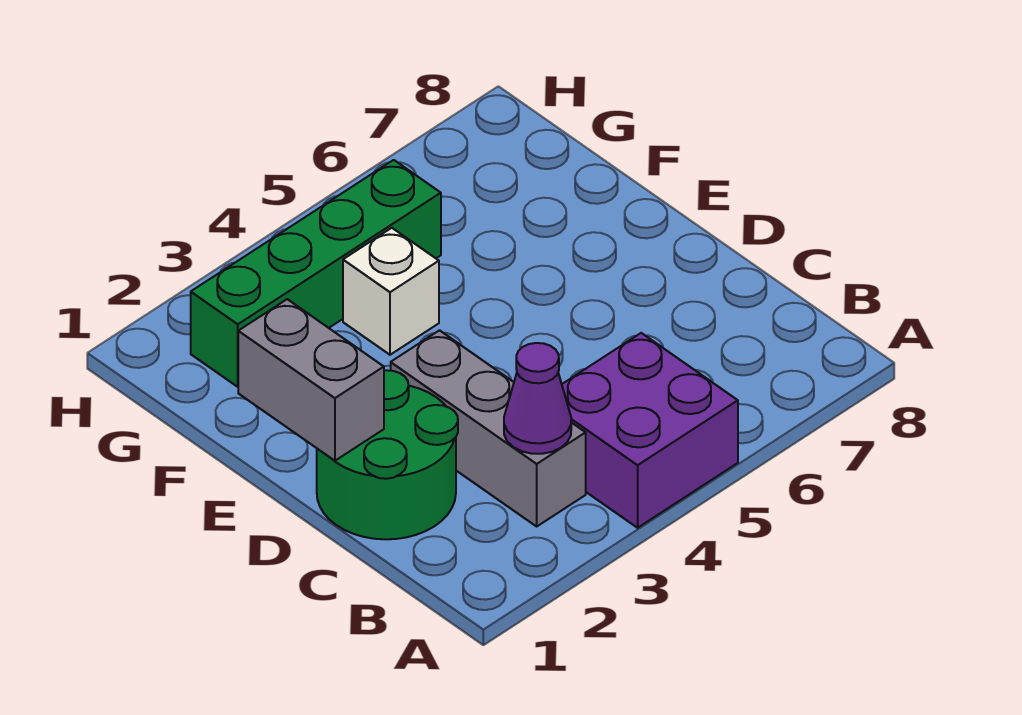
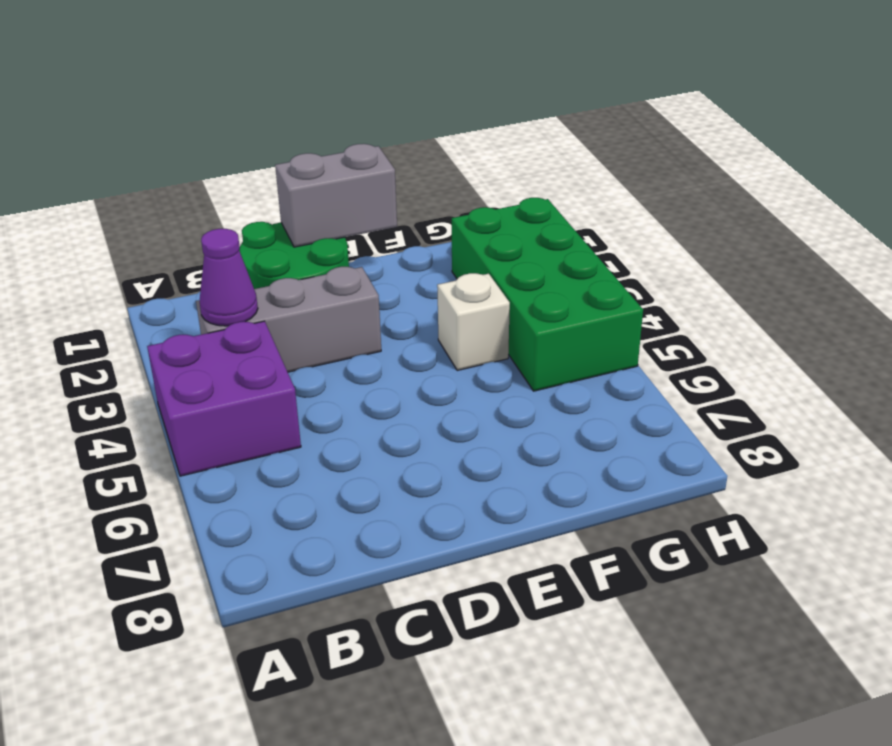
green 1x4 brick [191,160,441,387] -> green 2x4 brick [452,198,643,391]

